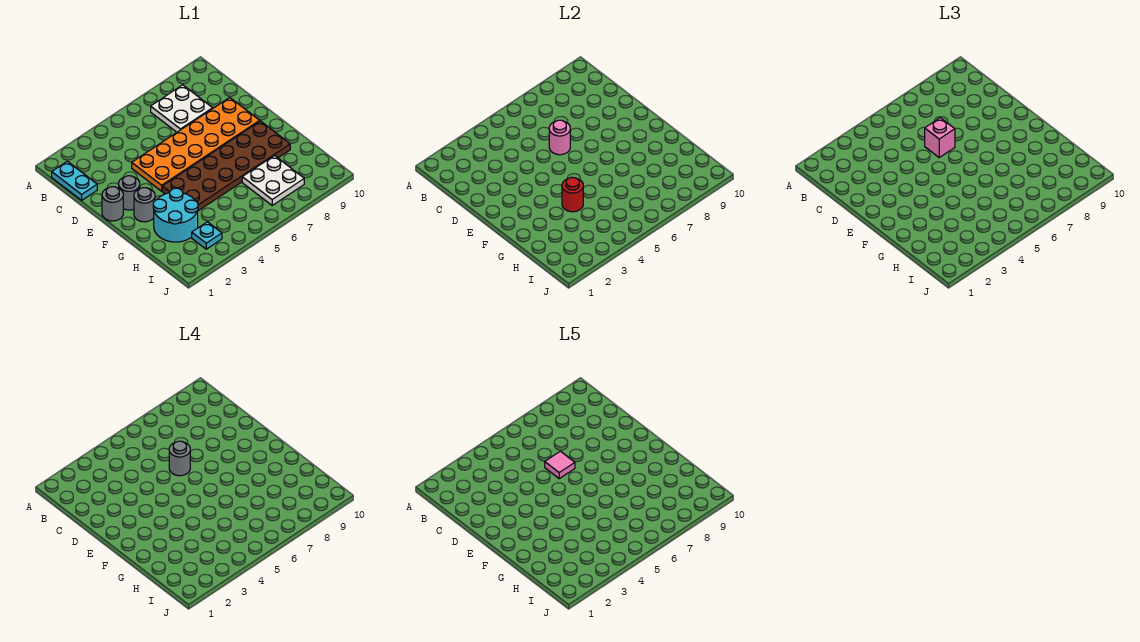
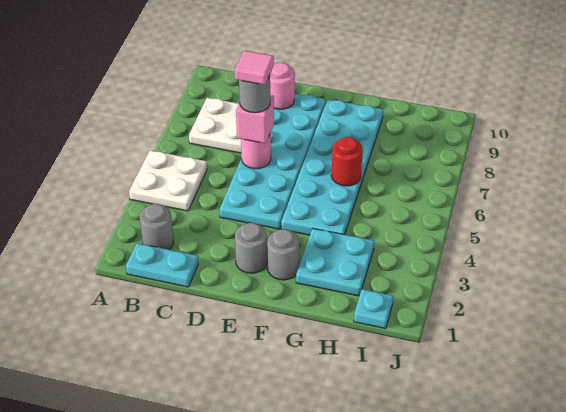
orange 2x6 plate [132,98,260,191] -> cyan 2x6 plate [220,94,326,229]
none -> pink 1x1 round brick [270,63,295,109]
grey 1x1 round brick [102,187,123,221] -> grey 1x1 round brick moved to [139,204,174,250]
brown 2x6 plate [162,121,290,211] -> cyan 2x6 plate [281,99,383,235]
cyan 2x2 round brick [153,188,198,242] -> cyan 2x2 plate [296,229,374,296]
red 1x1 round brick [562,177,583,212] -> red 1x1 round brick moved to [331,137,363,186]
white 2x2 plate [242,156,304,205] -> white 2x2 plate moved to [129,150,207,211]
cyan 1x1 plate [192,222,222,249] -> cyan 1x1 plate moved to [354,289,393,329]

